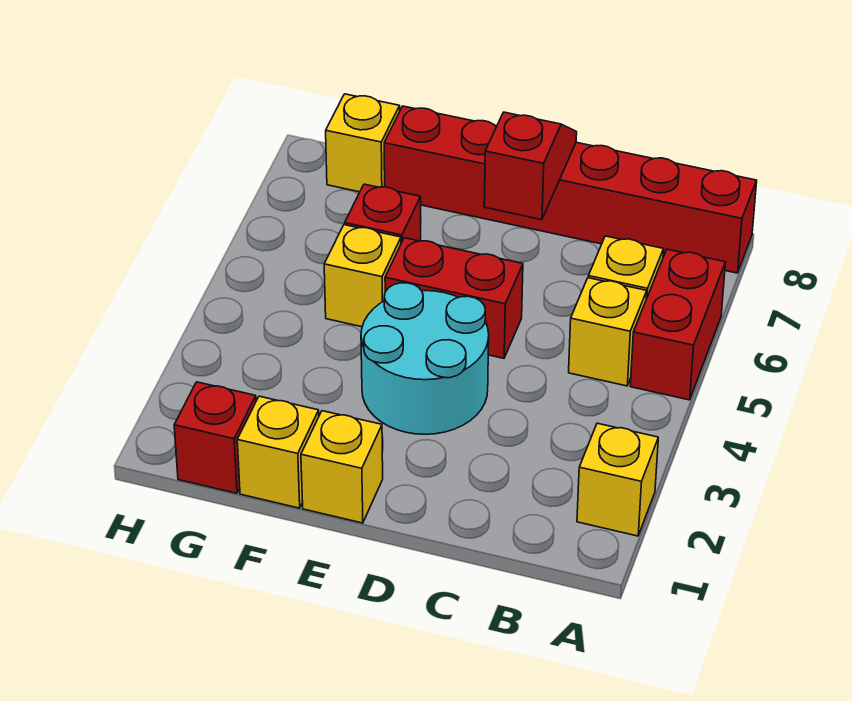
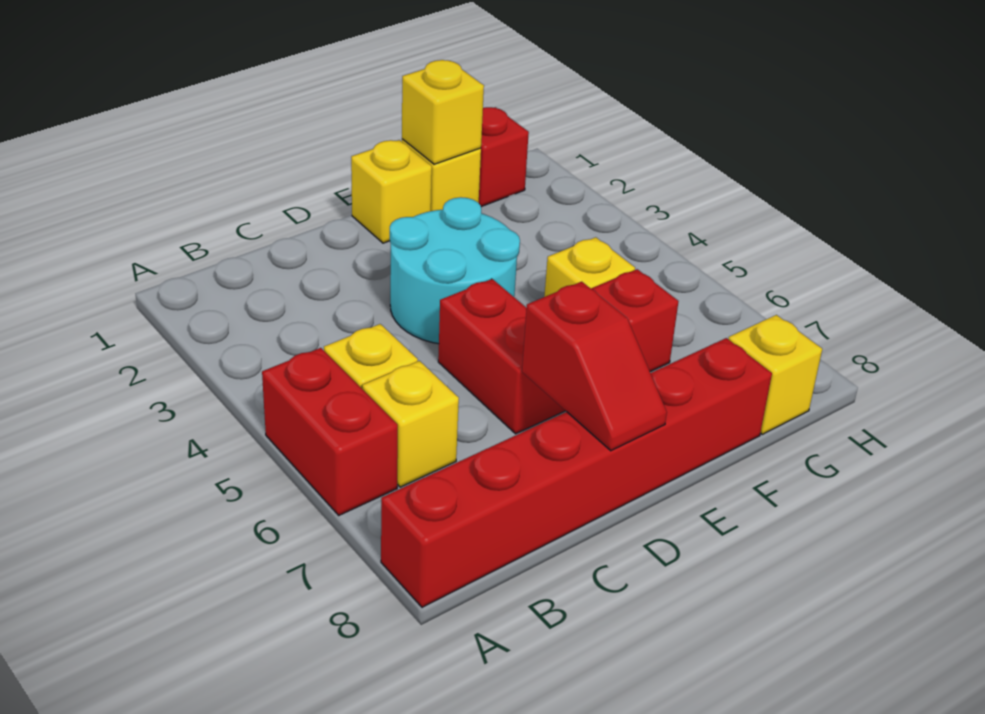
yellow 1x1 brick [577,423,658,536] -> yellow 1x1 brick moved to [402,60,484,164]
red 1x2 brick [385,238,523,358] -> red 1x2 brick turned to [438,279,565,434]

